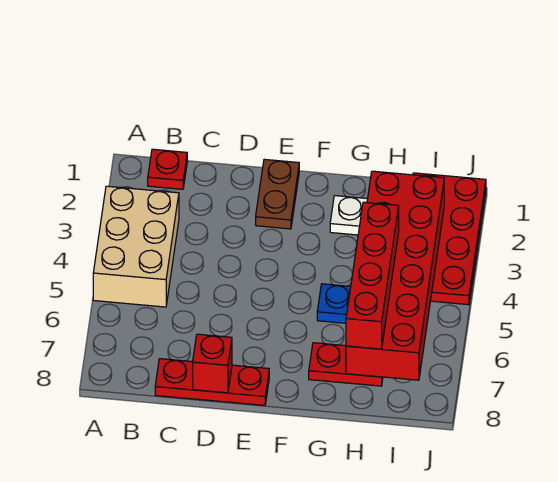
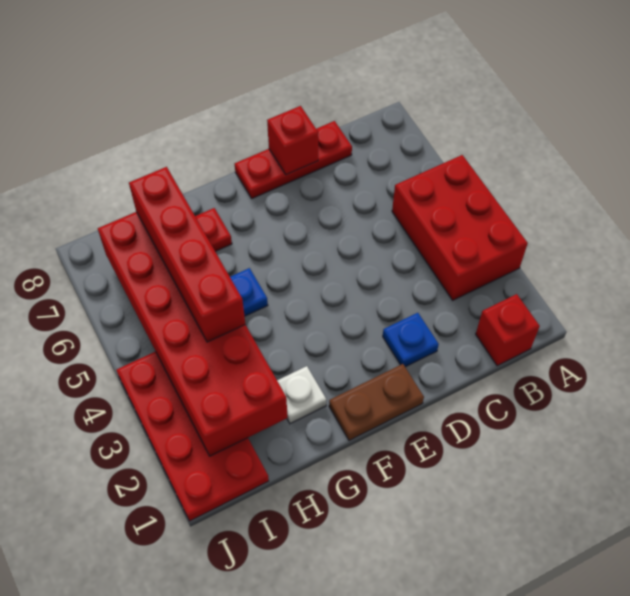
tan 2x3 brick [93,186,179,307] -> red 2x3 brick [392,155,528,300]
red 1x1 plate [148,149,187,189] -> red 1x1 brick [476,294,540,366]
none -> blue 1x1 plate [383,313,439,367]
brown 1x2 plate [256,159,299,229] -> brown 1x2 plate turned to [329,364,424,441]

